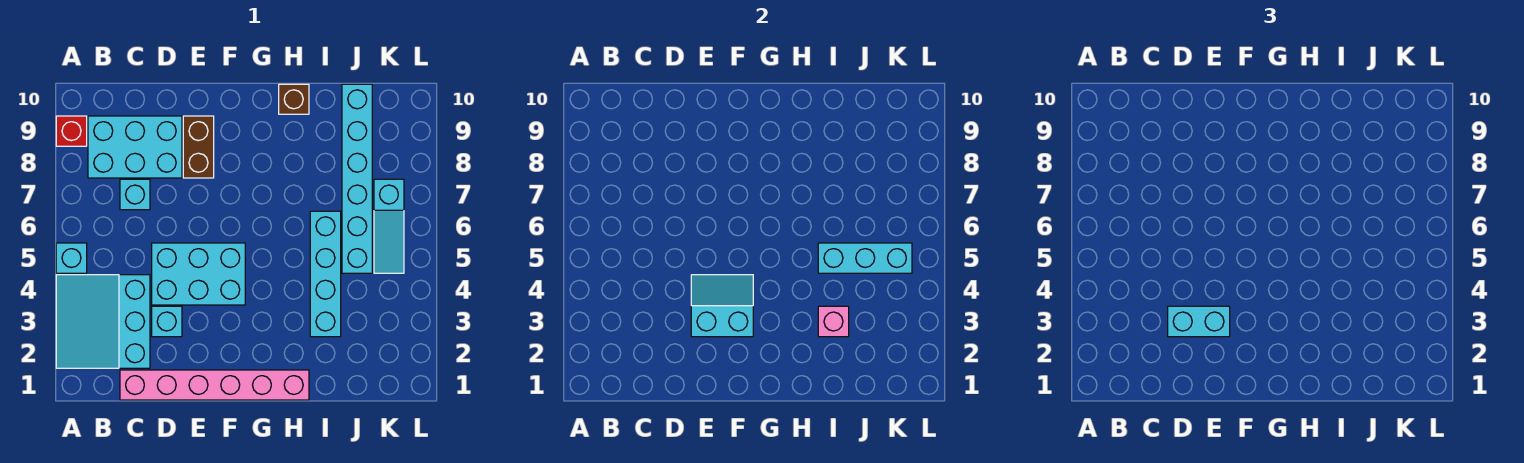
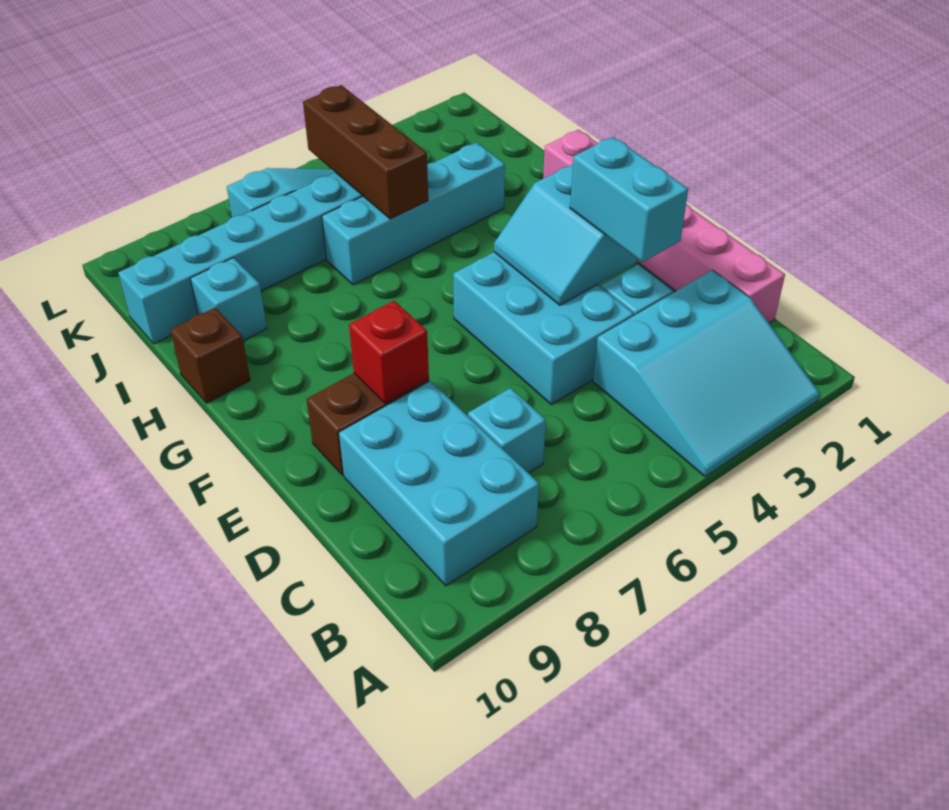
cyan 1x1 brick [56,243,87,273] -> cyan 1x1 brick moved to [190,258,267,341]
red 1x1 brick [56,116,87,146] -> red 1x1 brick moved to [349,301,429,403]
pink 1x1 brick [818,306,849,337] -> none
cyan 1x3 brick [818,243,912,273] -> brown 1x3 brick [303,85,428,219]

